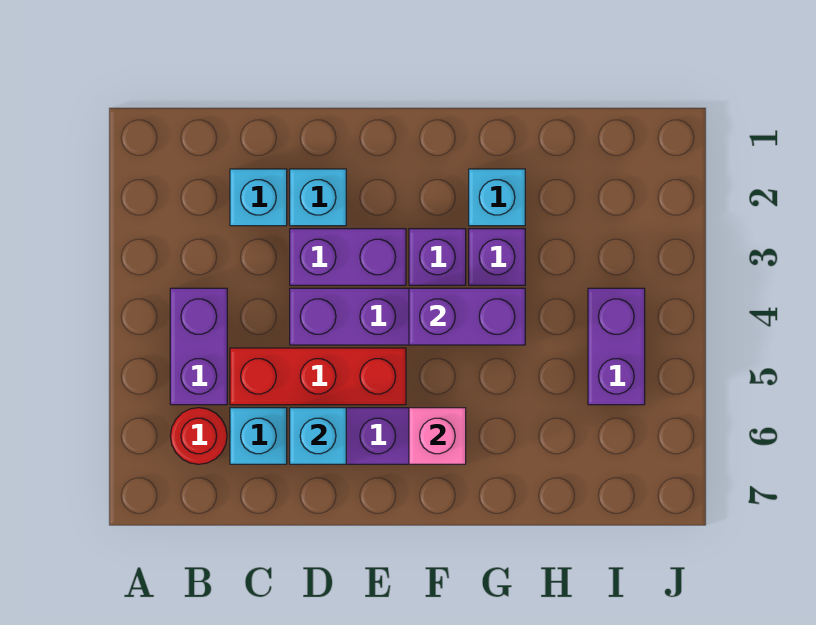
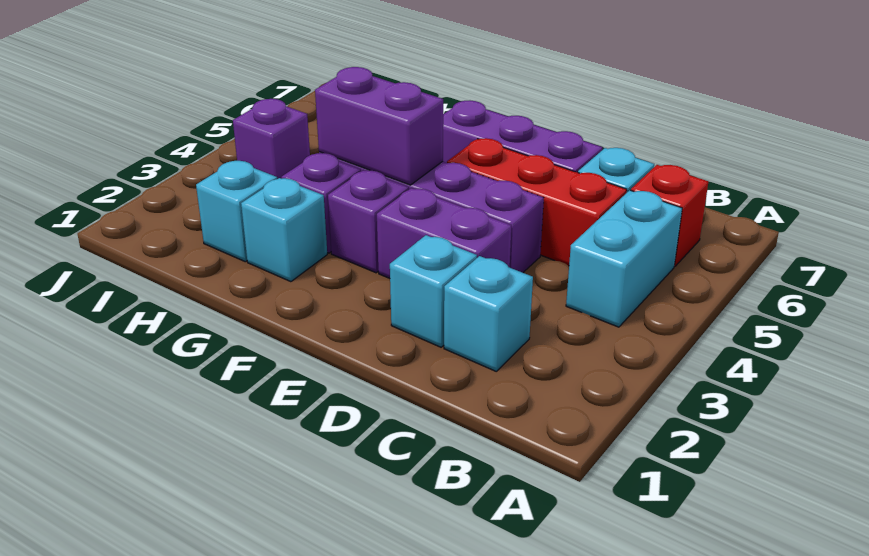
purple 1x2 brick [170,288,227,405] -> cyan 1x2 brick [566,190,682,327]
red 1x1 round brick [170,408,227,464] -> red 1x1 brick [631,165,708,266]
cyan 1x1 brick [290,408,346,464] -> cyan 1x1 brick moved to [196,161,277,262]
pink 1x1 brick [409,408,466,464] -> none
purple 1x2 brick [588,288,645,405] -> purple 1x1 brick [233,99,310,179]

